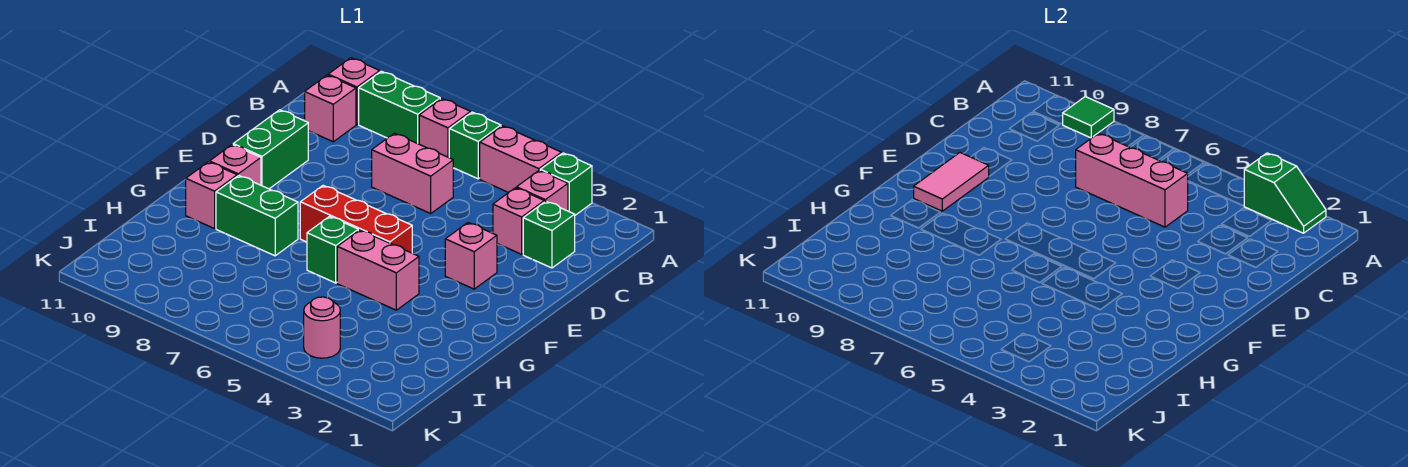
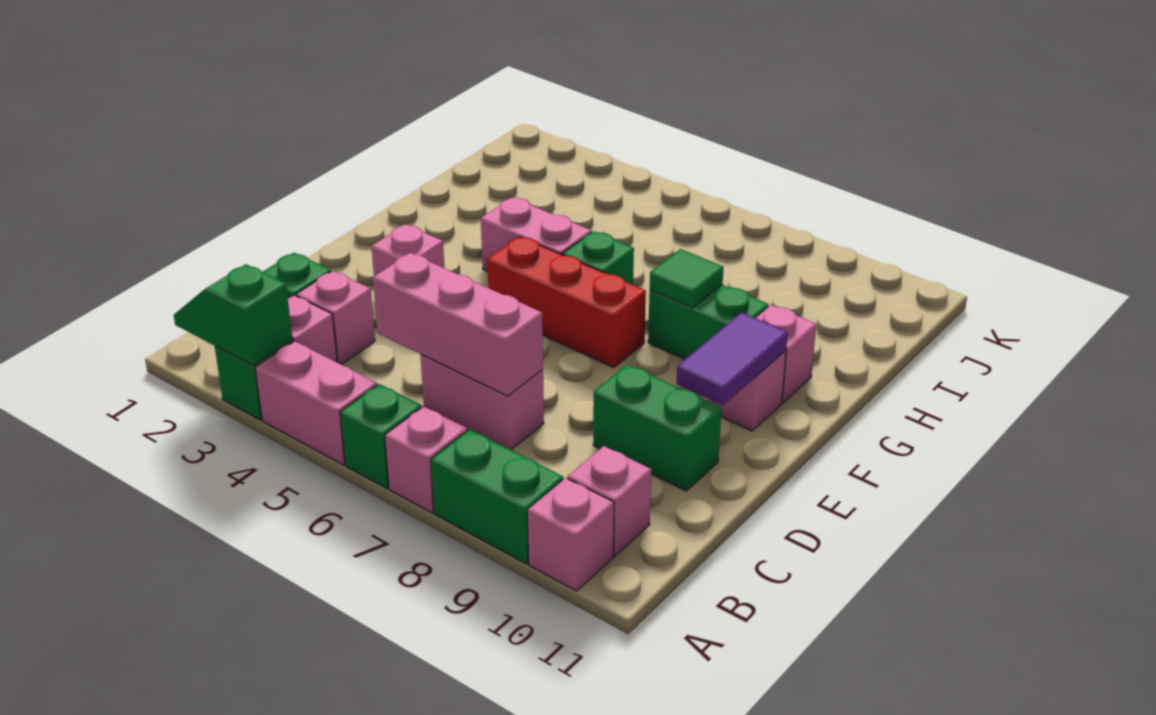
green 1x1 tile [1063,97,1114,138] -> green 1x1 tile moved to [650,249,724,308]
green 1x2 brick [233,110,308,189] -> green 1x2 brick turned to [593,364,722,491]
pink 1x2 tile [914,153,989,211] -> purple 1x2 tile [676,313,788,405]
pink 1x1 round brick [304,297,340,358] -> none

